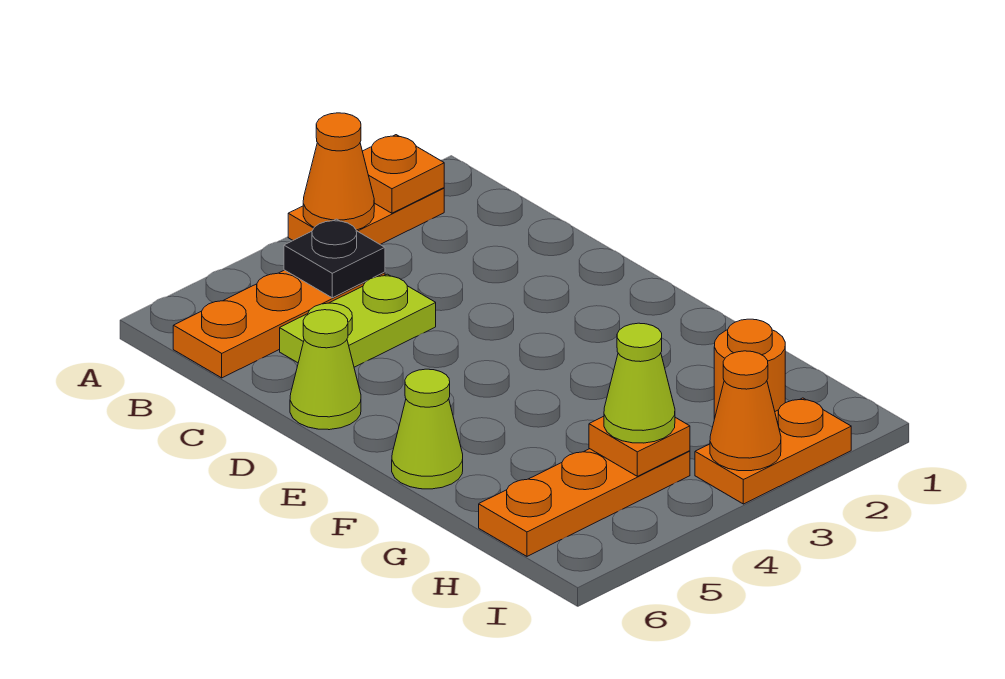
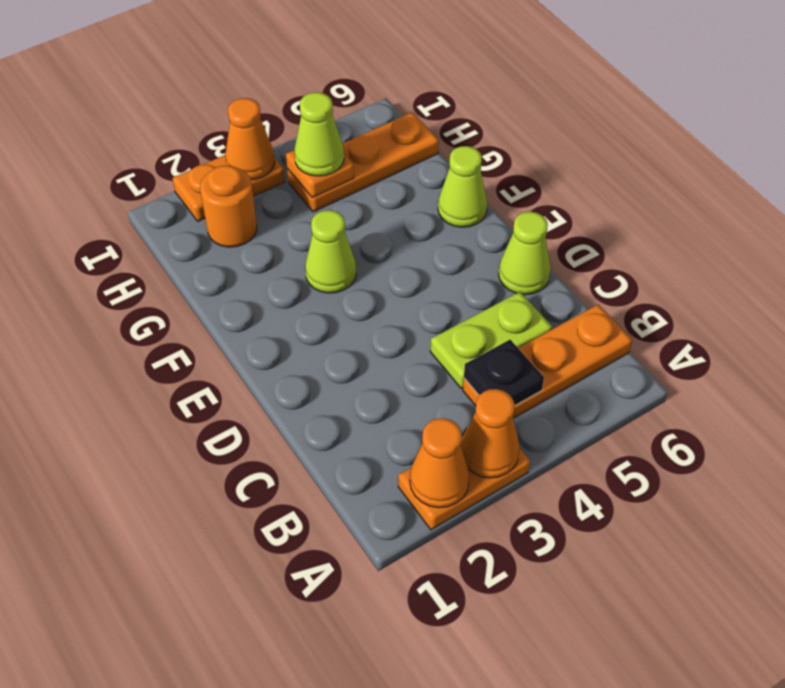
orange 1x1 plate [362,135,444,213] -> orange 1x1 cone [410,418,469,508]
none -> lime 1x1 cone [305,210,356,293]

